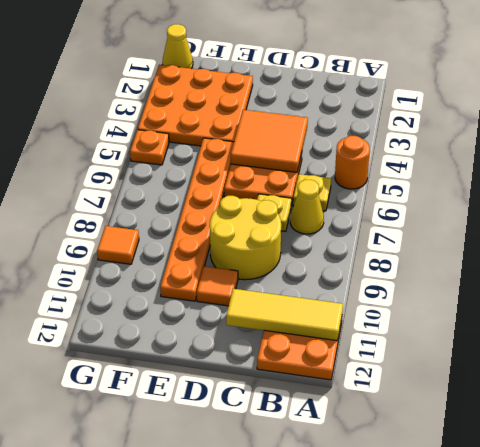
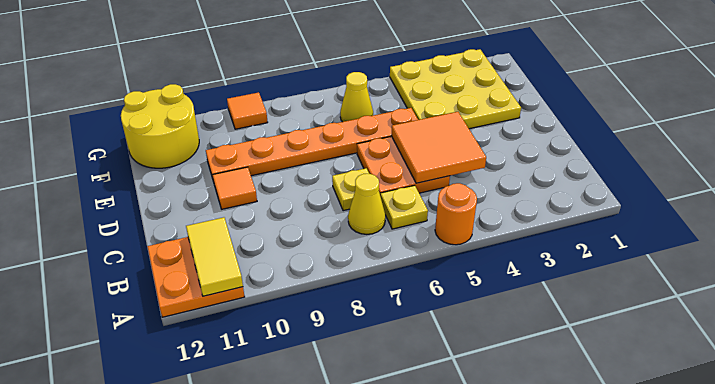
yellow 1x3 tile [226,289,343,341] -> yellow 1x2 tile [186,217,243,296]
yellow 2x2 round brick [210,196,281,280] -> yellow 2x2 round brick moved to [121,84,199,168]
orange 3x3 plate [138,65,253,146] -> yellow 3x3 plate [390,49,521,129]
yellow 1x1 cone [162,24,193,69] -> yellow 1x1 cone moved to [340,72,373,122]
orange 1x1 plate [130,130,169,165] -> none

